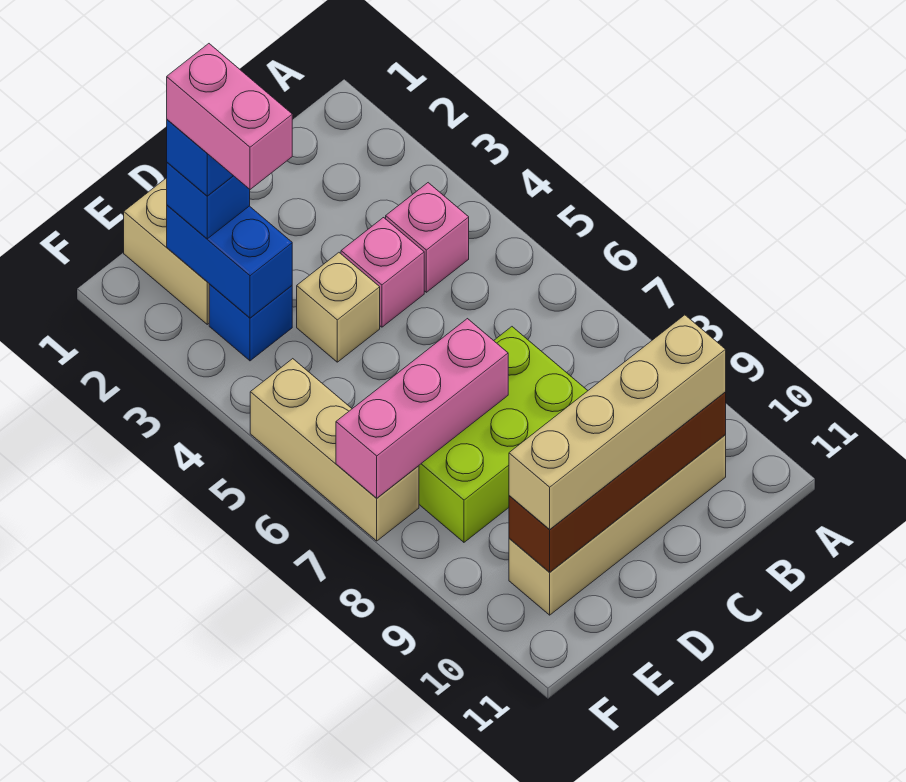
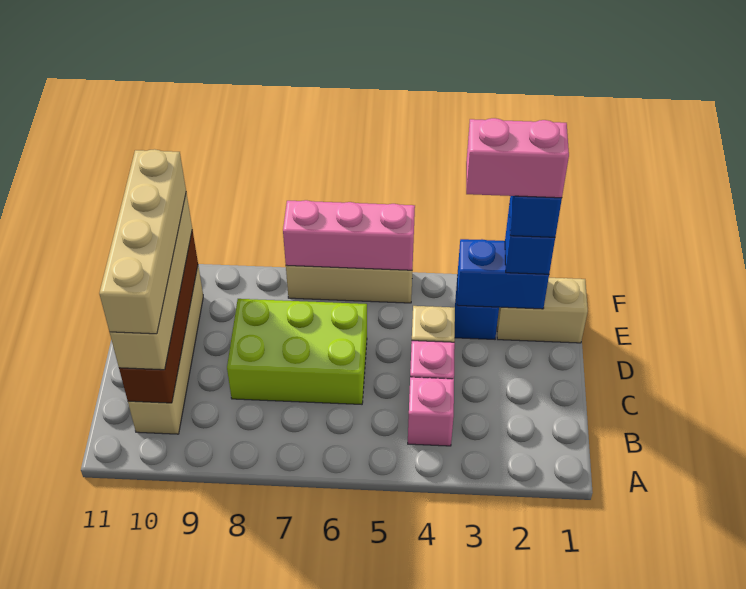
none -> tan 1x4 brick [99,149,186,334]
lime 2x3 brick [419,327,588,542] -> lime 2x3 brick turned to [227,299,367,404]
pink 1x3 brick [336,319,508,498] -> pink 1x3 brick turned to [283,200,415,270]

